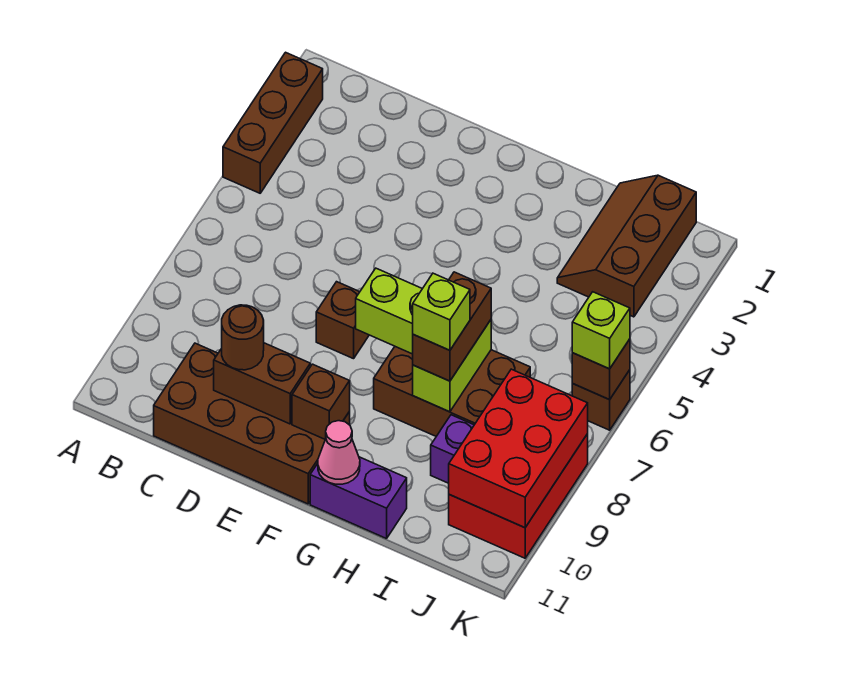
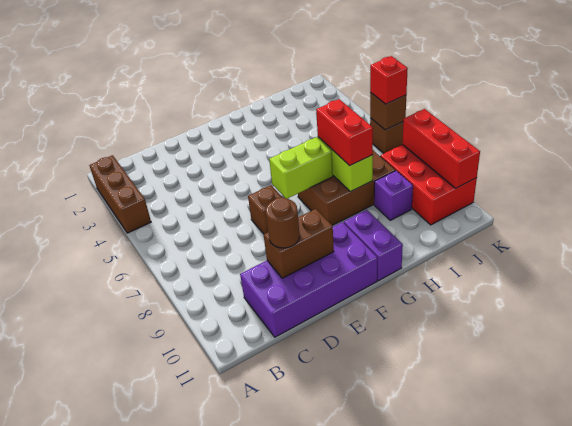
brown 2x4 brick [154,343,350,504] -> purple 2x4 brick [240,222,378,337]
brown 1x1 brick [292,364,350,439] -> none
purple 1x2 brick [310,457,407,539] -> purple 1x2 brick turned to [344,210,403,281]
pink 1x1 cone [318,421,360,484] -> none
brown 1x2 brick [413,272,491,381] -> red 1x2 brick [316,99,373,166]
lime 1x1 brick [413,273,470,350] -> none
brown 2x3 slope [557,175,696,317] -> none
red 2x3 brick [449,369,588,528] -> red 1x3 brick [402,109,480,189]
lime 1x1 brick [572,292,630,369] -> red 1x1 brick [370,56,408,104]

